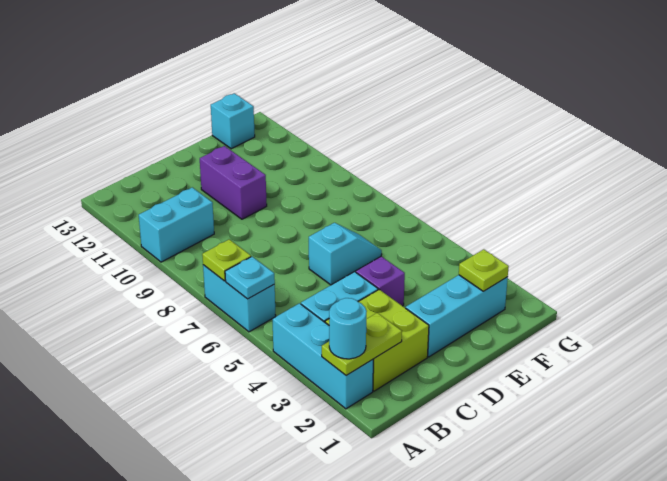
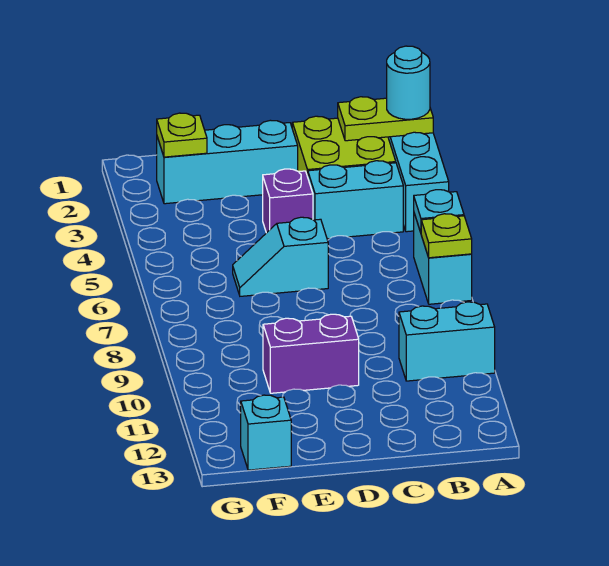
purple 1x2 brick [200,146,267,219] -> purple 1x2 brick turned to [263,314,359,393]

